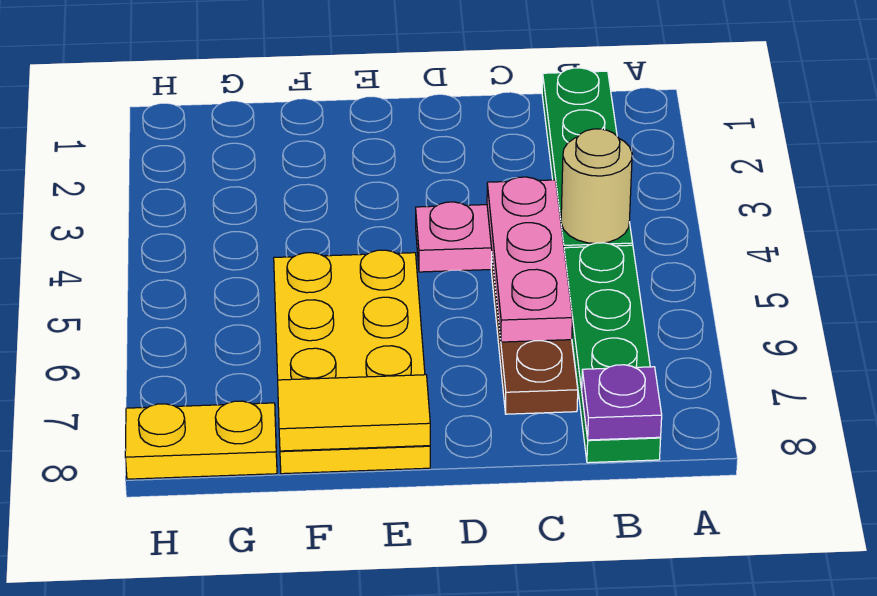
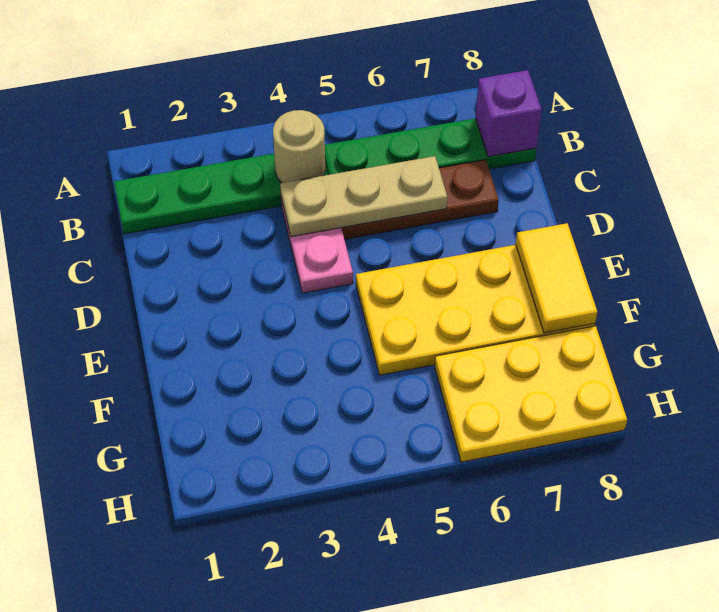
purple 1x1 plate [582,365,662,440] -> purple 1x1 brick [476,70,542,157]
pink 1x3 plate [487,177,572,342] -> tan 1x3 plate [280,156,447,237]
yellow 1x2 plate [125,401,277,479] -> yellow 2x3 plate [435,326,627,462]

